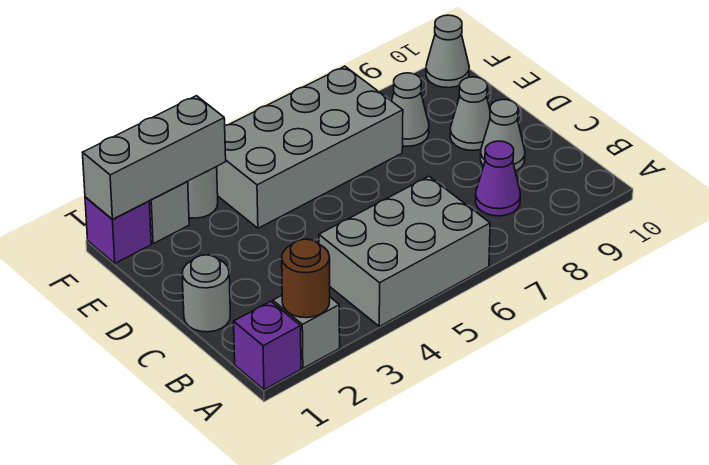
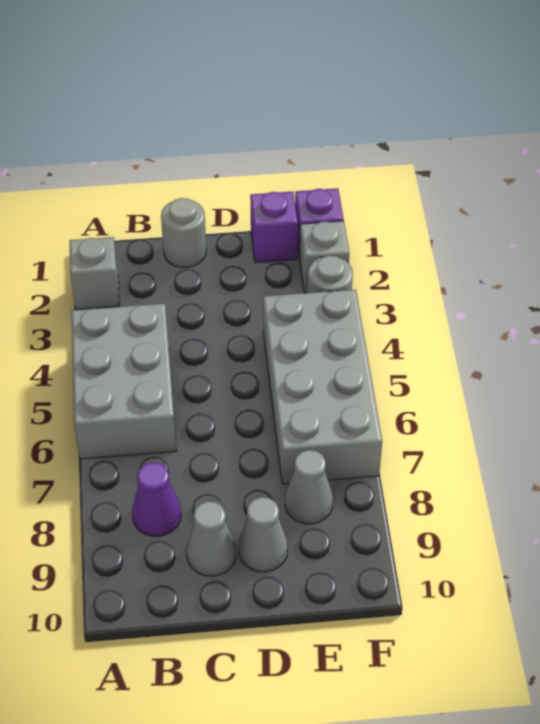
purple 1x1 brick [234,301,301,390] -> purple 1x1 brick moved to [250,192,298,263]
brown 1x1 round brick [282,239,330,318] -> none
grey 1x3 brick [83,96,226,220] -> none
grey 1x1 cone [426,15,469,88] -> none

